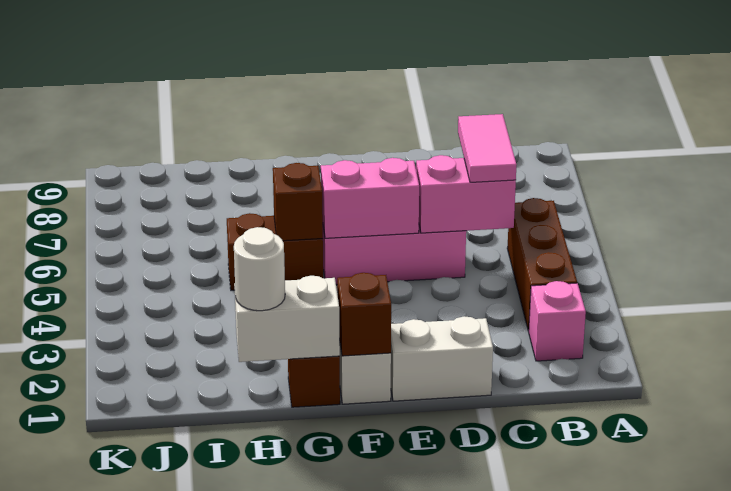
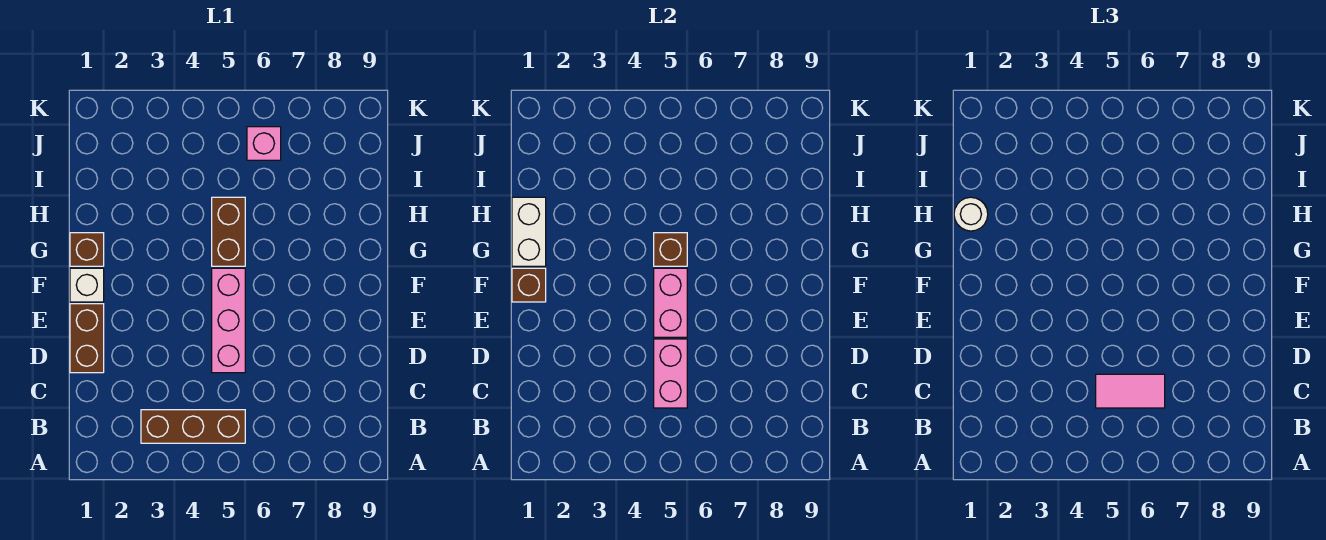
pink 1x1 brick [529,281,586,361] -> pink 1x1 brick moved to [247,127,281,160]
white 1x2 brick [391,316,493,401] -> brown 1x2 brick [70,304,104,373]

